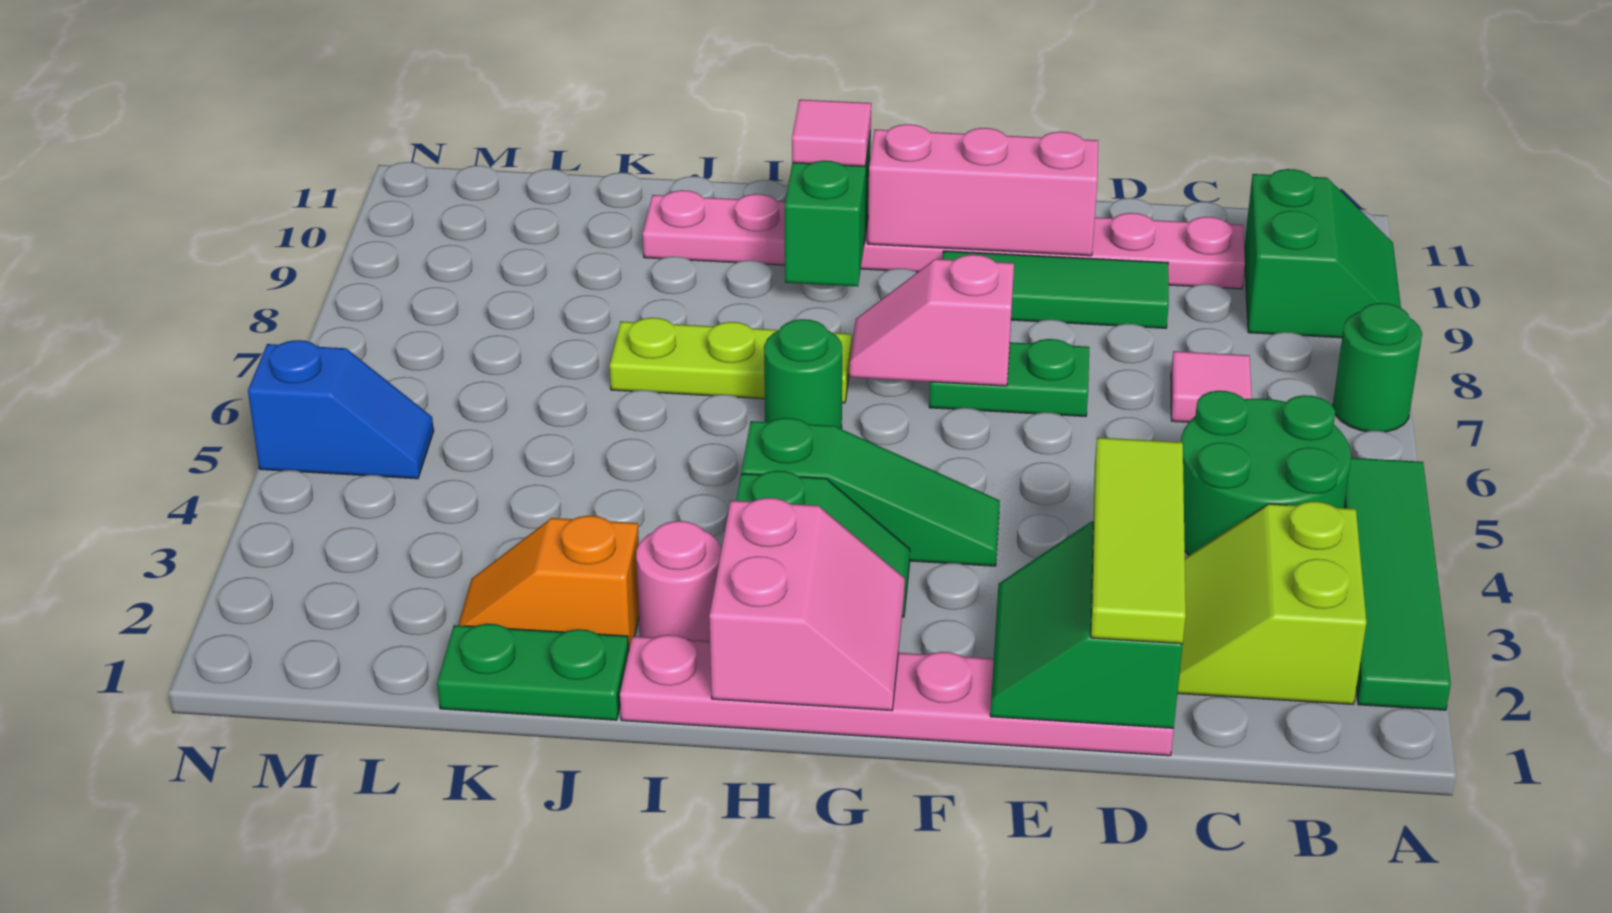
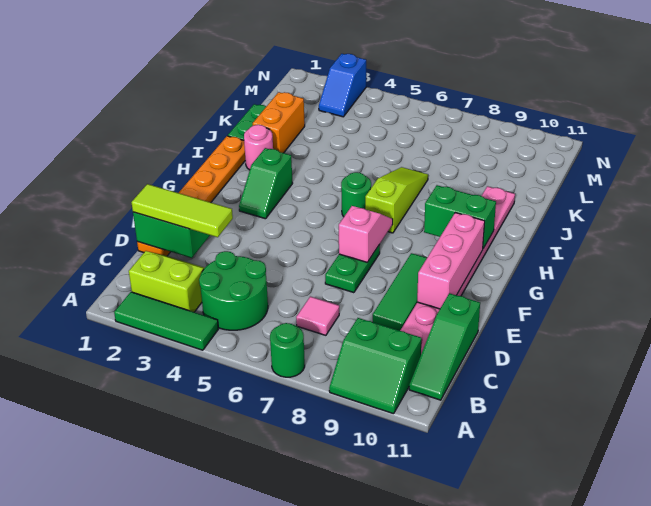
green 1x4 tile [1344,458,1451,710] -> green 1x3 tile [114,292,218,350]
pink 1x6 plate [620,635,1174,756] -> orange 1x6 plate [137,136,245,256]
green 1x3 slope [742,418,1000,566] -> green 1x3 slope moved to [409,293,480,400]
pink 2x2 slope [709,498,905,711] -> none
lime 1x3 plate [610,318,852,403] -> lime 1x3 slope [365,167,428,233]
pink 1x1 tile [792,100,871,167] -> none
orange 1x2 slope [458,516,639,649] -> orange 1x2 brick [253,92,305,153]
blue 1x2 slope [248,340,434,479] -> blue 1x2 slope moved to [319,54,366,117]

